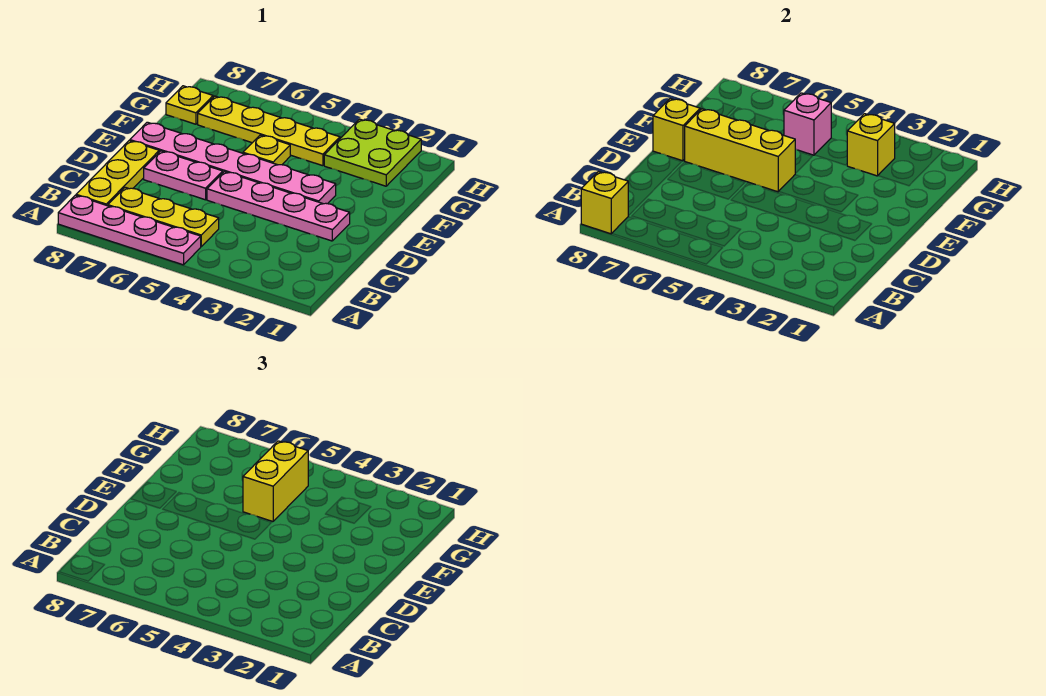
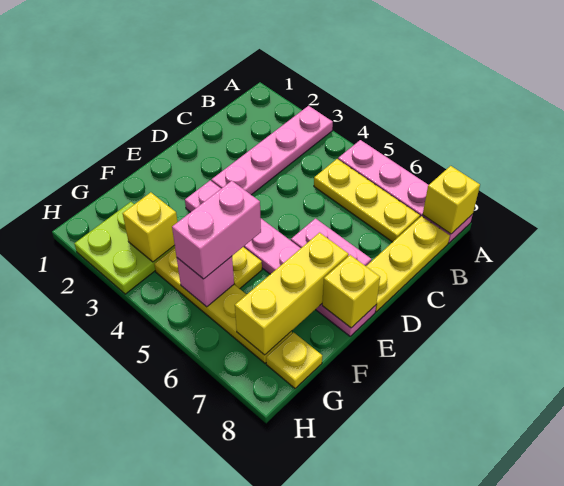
pink 1x4 plate [207,172,350,241] -> pink 1x4 plate turned to [212,106,333,195]
yellow 1x3 brick [685,109,795,192] -> yellow 1x3 brick turned to [235,233,349,355]
yellow 1x2 brick [243,441,308,521] -> pink 1x2 brick [172,181,261,279]

